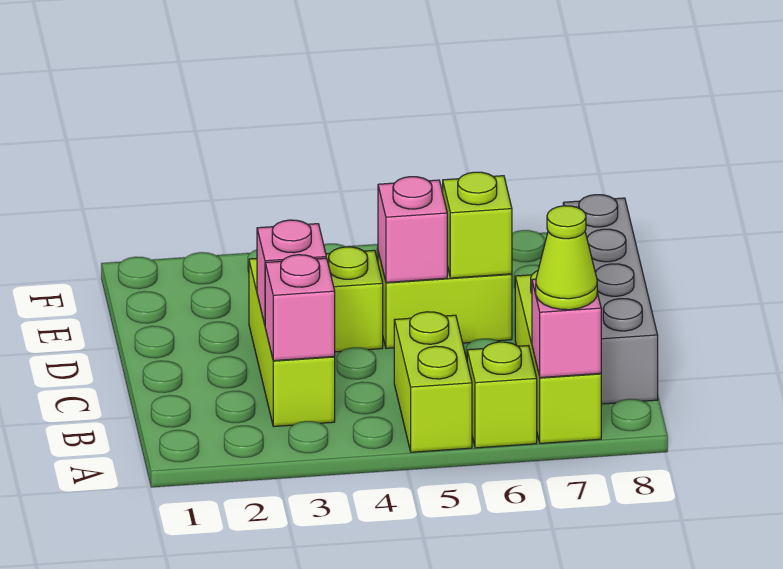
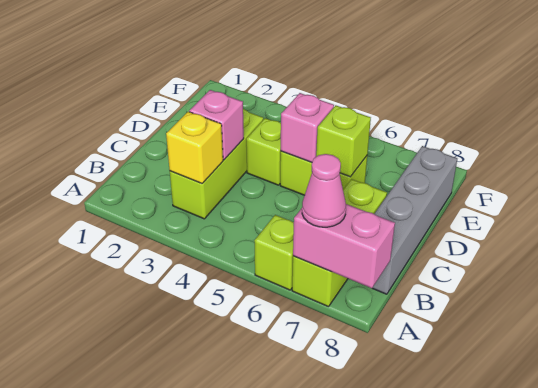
lime 1x2 brick [394,312,472,452] -> none
pink 1x1 brick [532,279,601,378] -> pink 1x2 brick [293,204,395,288]
lime 1x1 cone [536,206,597,310] -> pink 1x1 cone [302,154,346,227]
pink 1x1 brick [265,255,335,361] -> yellow 1x1 brick [166,112,223,184]

